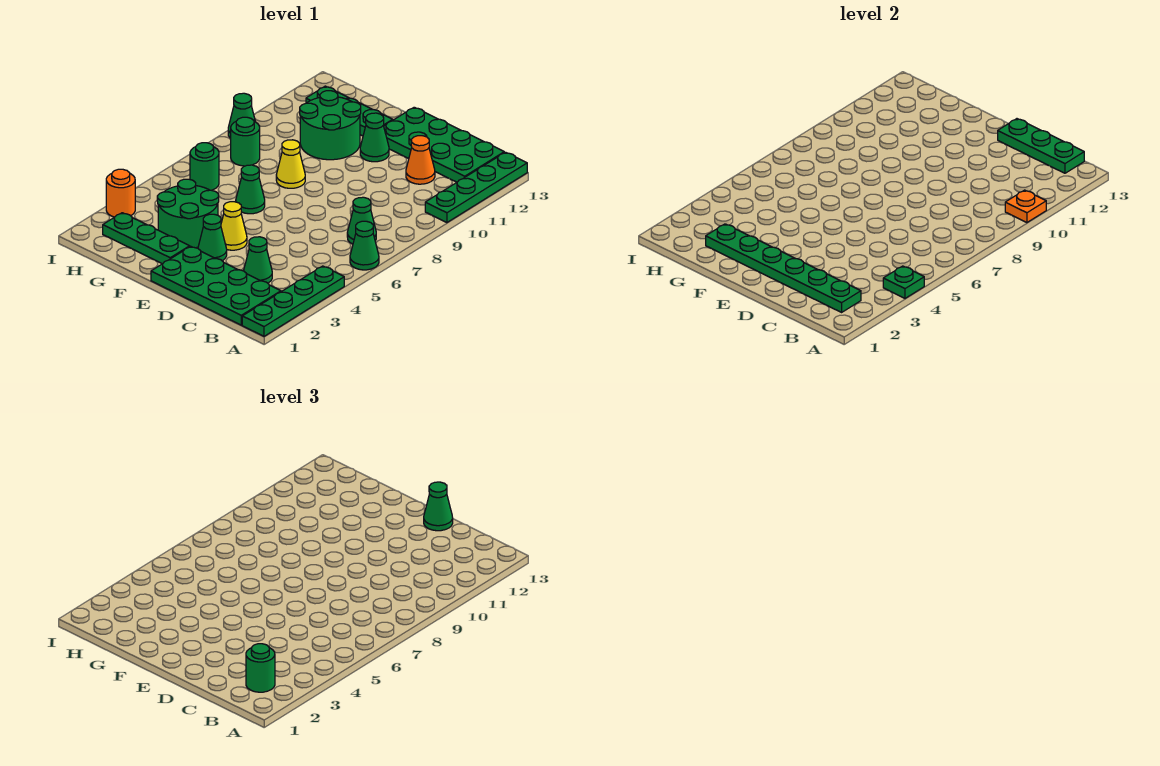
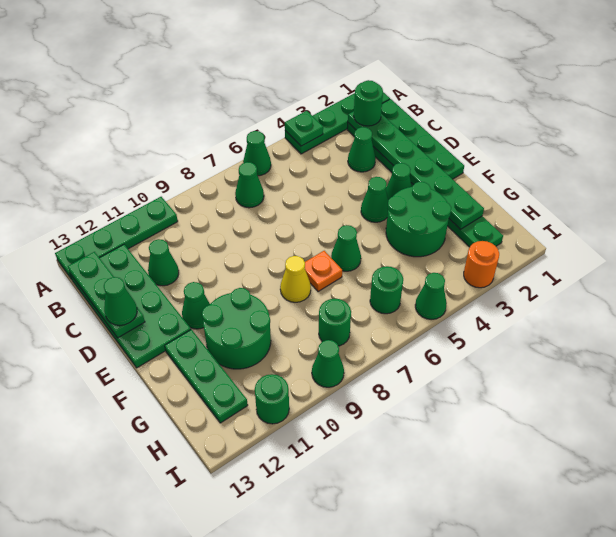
orange 1x1 plate [1005,190,1046,223] -> orange 1x1 plate moved to [305,251,342,292]
orange 1x1 cone [406,136,435,184] -> green 1x1 cone [148,239,179,286]
yellow 1x1 cone [221,202,247,250] -> green 1x1 cone [361,177,388,222]
none -> green 1x1 cone [415,273,447,319]
none -> green 1x1 round brick [255,374,289,424]

